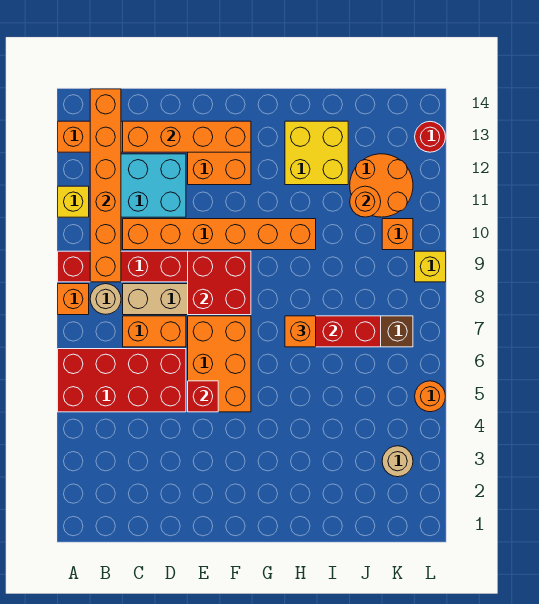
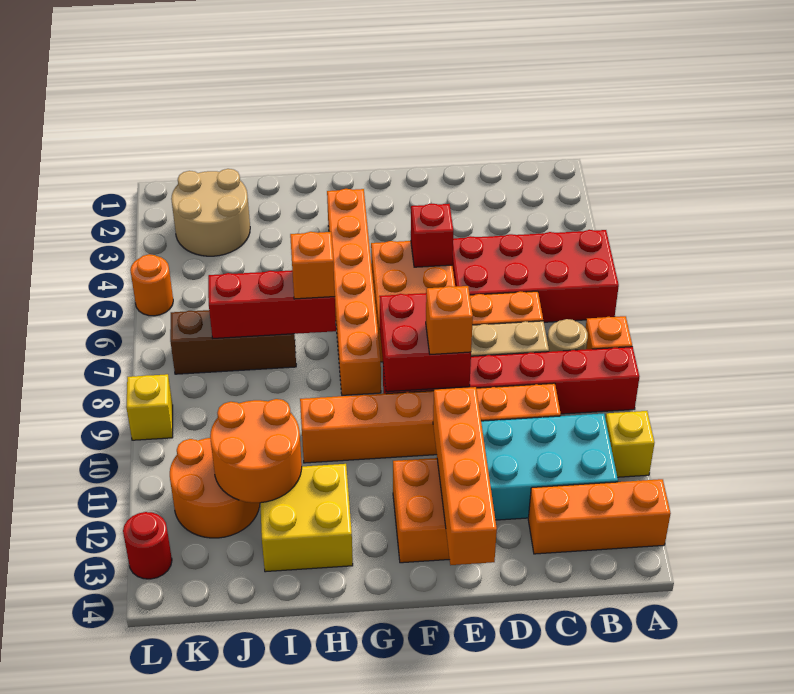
orange 1x6 brick [90,89,121,282] -> orange 1x6 brick moved to [327,189,381,395]
orange 1x4 brick [123,121,251,152] -> orange 1x4 brick turned to [433,387,497,565]
orange 1x1 round brick [350,186,381,217] -> orange 2x2 round brick [210,399,302,503]
tan 1x1 round brick [382,446,413,477] -> tan 2x2 round brick [171,169,250,256]
orange 1x1 brick [382,219,413,250] -> orange 1x1 brick moved to [426,286,473,354]

